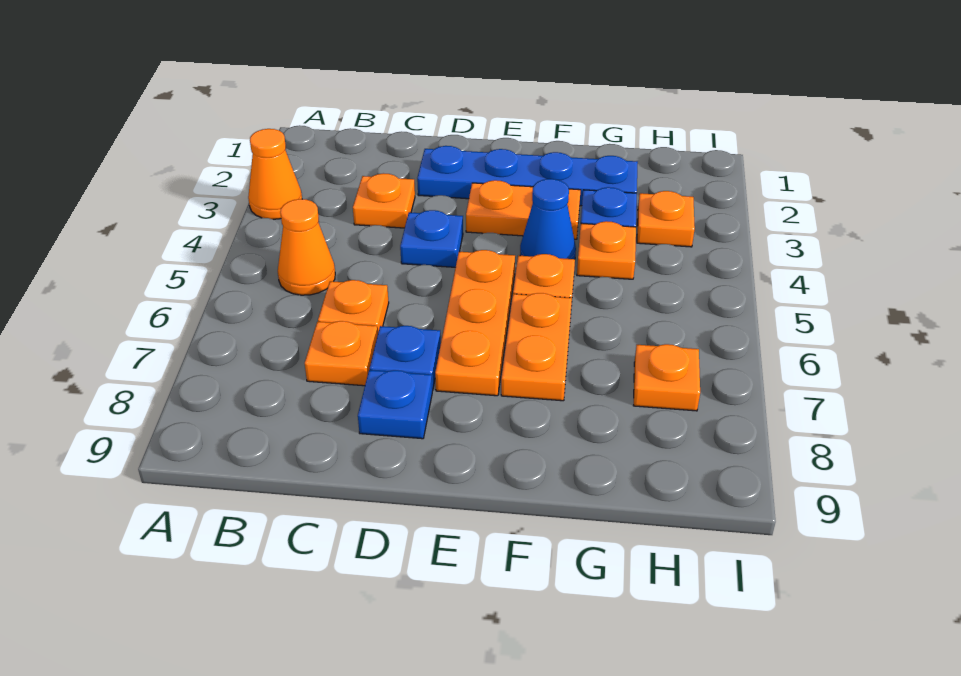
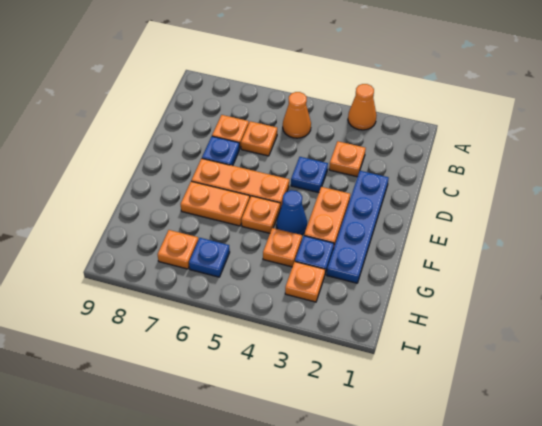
blue 1x1 plate [358,370,432,439] -> blue 1x1 plate moved to [189,238,230,277]

